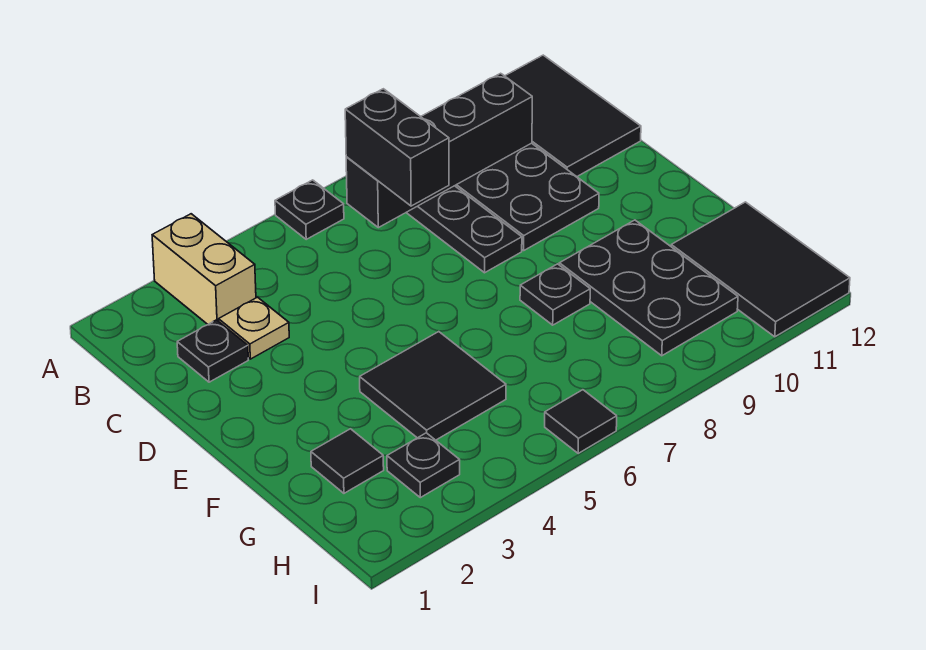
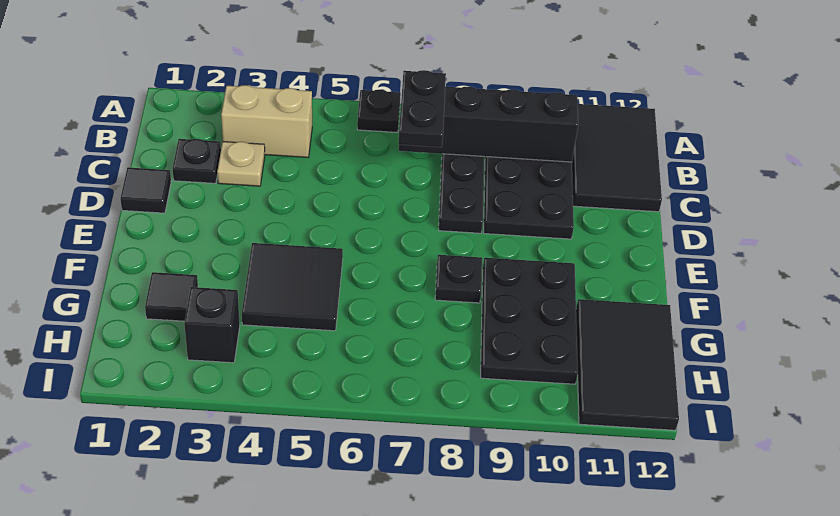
tan 1x2 brick [152,214,256,324] -> tan 1x2 brick turned to [221,85,312,157]
black 1x2 brick [345,89,449,206] -> black 1x2 plate [398,70,446,147]
black 1x1 plate [387,433,460,498] -> black 1x1 brick [184,287,240,363]
black 1x1 tile [545,390,617,453] -> black 1x1 tile moved to [120,167,171,213]

